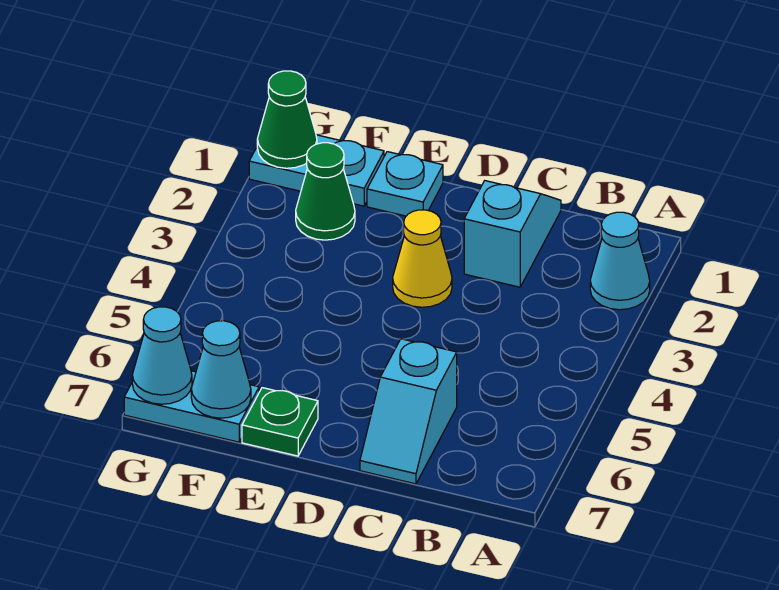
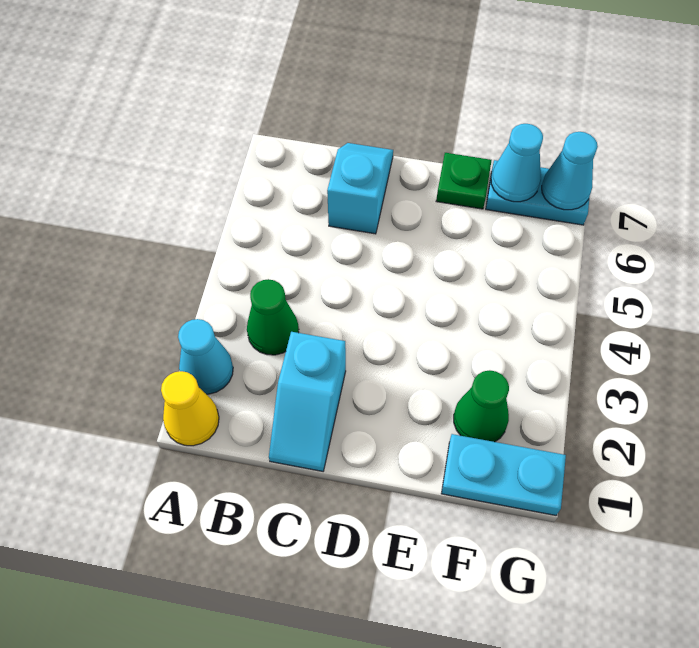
yellow 1x1 cone [393,210,452,307] -> yellow 1x1 cone moved to [161,371,219,446]
cyan 1x1 plate [367,152,443,216] -> none
green 1x1 cone [257,71,317,168] -> green 1x1 cone moved to [247,279,299,355]

